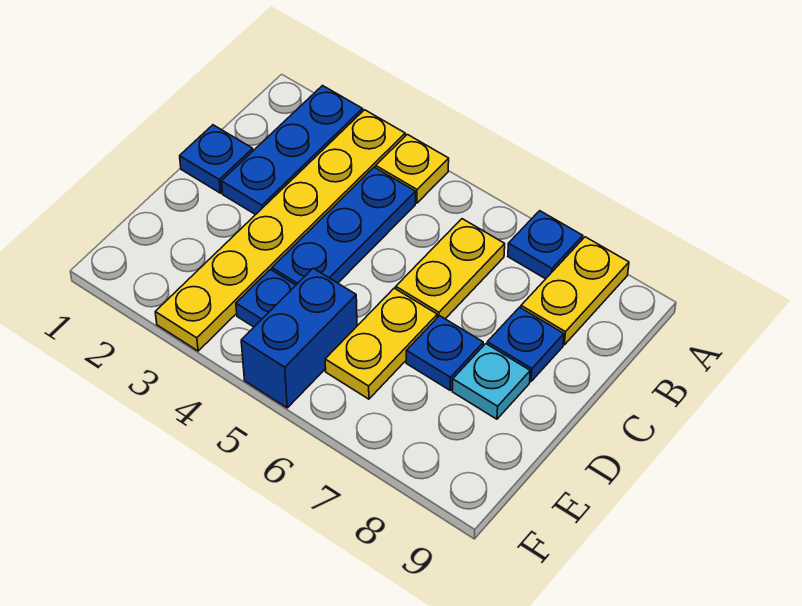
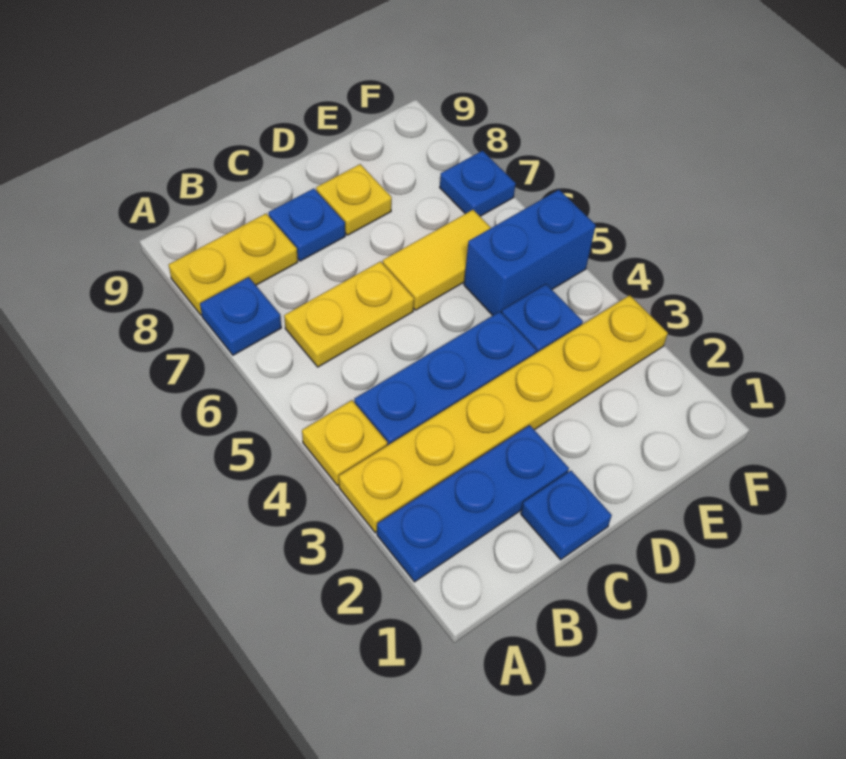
yellow 1x2 plate [325,288,437,399] -> yellow 1x2 tile [383,210,491,310]
blue 1x1 plate [406,316,483,390] -> blue 1x1 plate moved to [440,151,516,216]
cyan 1x1 plate [452,344,530,419] -> yellow 1x1 plate [316,164,392,235]

